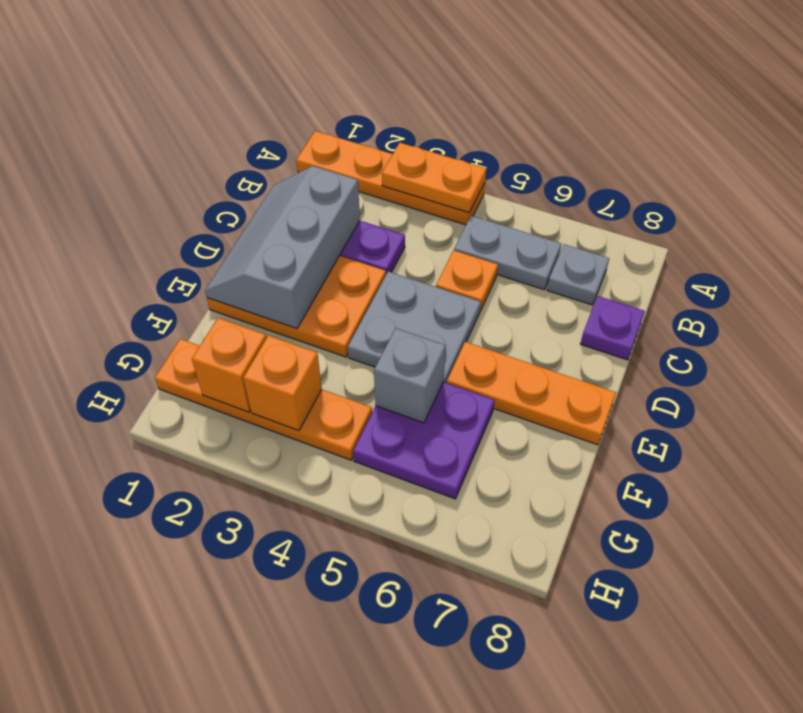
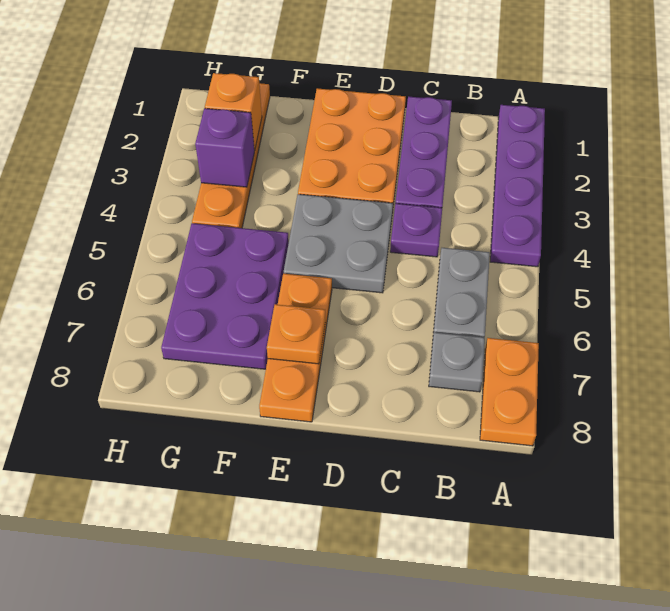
orange 1x4 plate [296,131,485,225] -> purple 1x4 plate [490,105,545,267]
orange 1x2 plate [382,143,486,213] -> orange 1x2 plate moved to [480,338,539,446]
grey 2x3 slope [205,166,360,328] -> none
orange 1x1 plate [436,250,498,311] -> orange 1x1 plate moved to [267,304,325,364]
purple 1x1 plate [580,296,645,360] -> purple 1x1 plate moved to [390,203,442,257]
purple 2x2 plate [353,382,495,499] -> purple 2x3 plate [161,223,289,369]
grey 1x1 brick [374,328,446,423] -> none
orange 1x1 brick [243,335,322,431] -> purple 1x1 brick [195,108,255,187]

